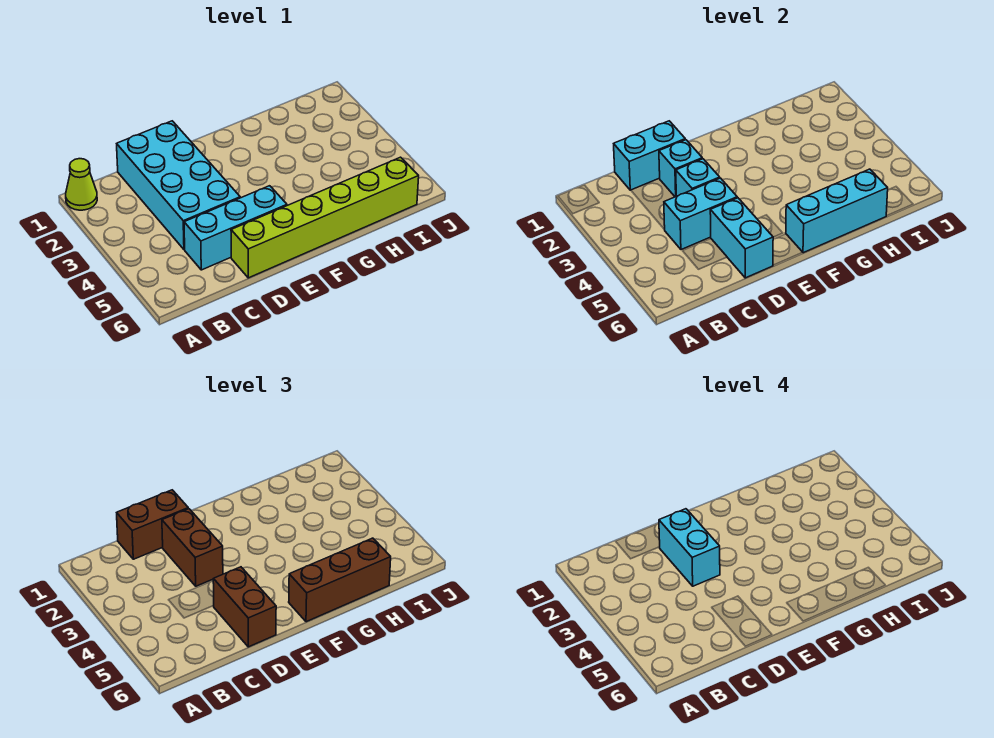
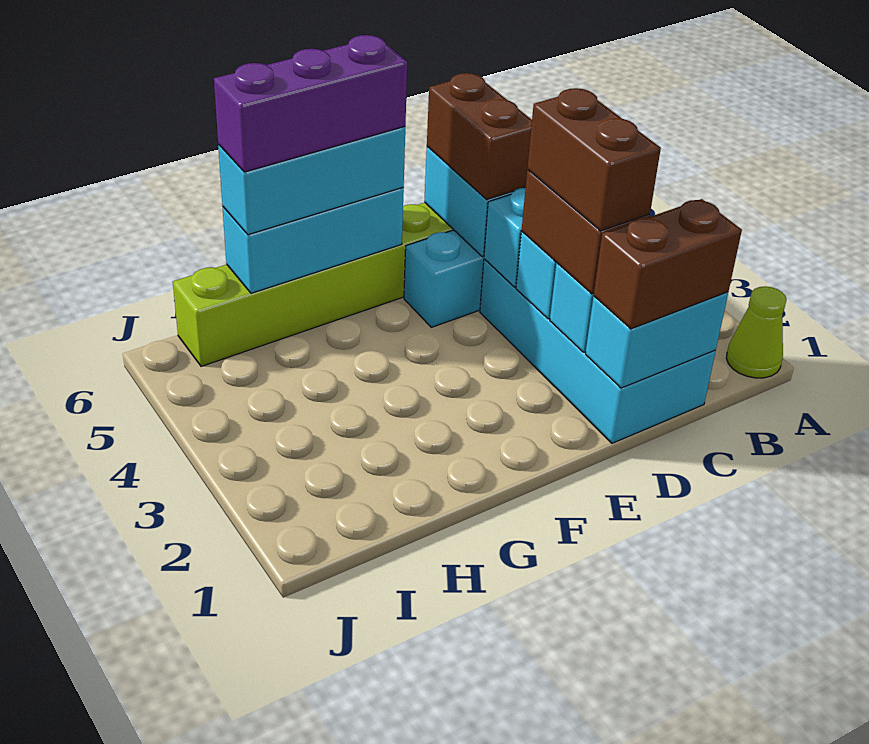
cyan 1x2 brick [659,509,720,586] -> brown 1x2 brick [527,88,661,231]
brown 1x3 brick [289,538,391,622] -> cyan 1x3 brick [218,127,405,235]
none -> purple 1x3 brick [214,35,407,172]

